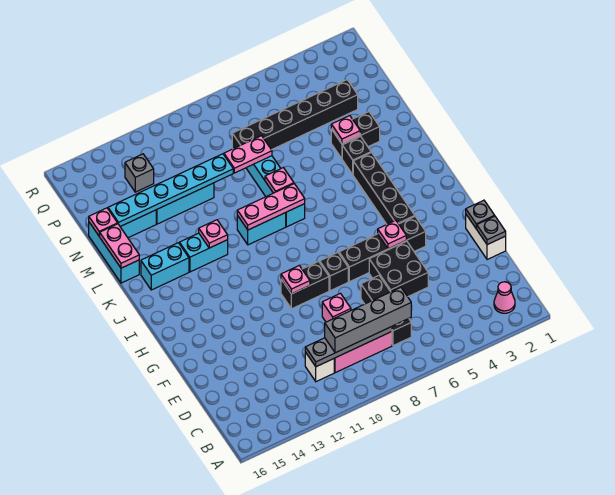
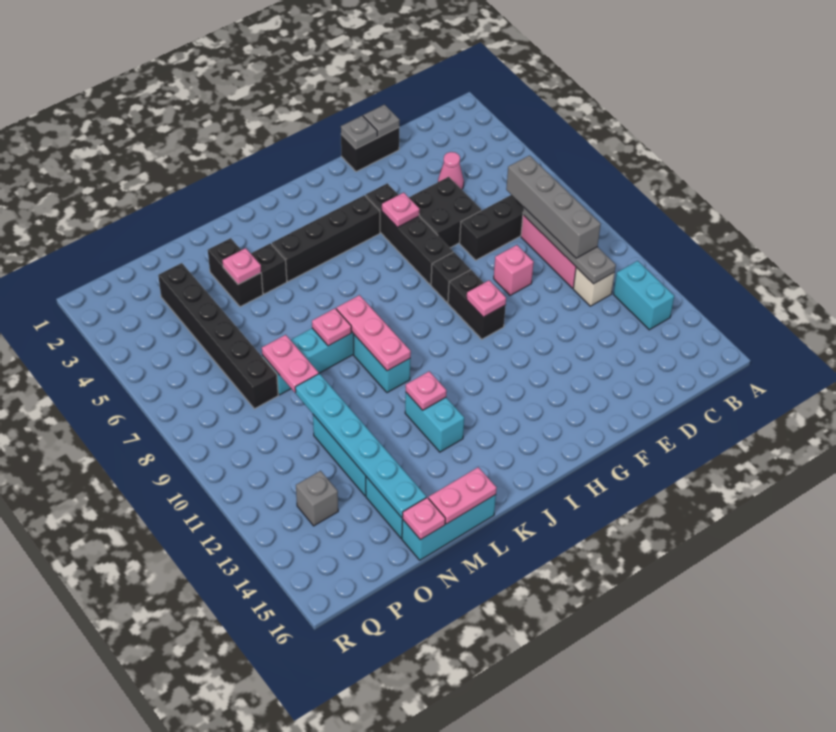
pink 1x1 cone [494,282,515,313] -> pink 1x1 cone moved to [438,152,464,189]
white 1x2 brick [466,215,506,260] -> black 1x2 brick [341,128,399,172]
cyan 1x2 brick [141,243,189,290] -> cyan 1x2 brick moved to [613,261,674,330]

